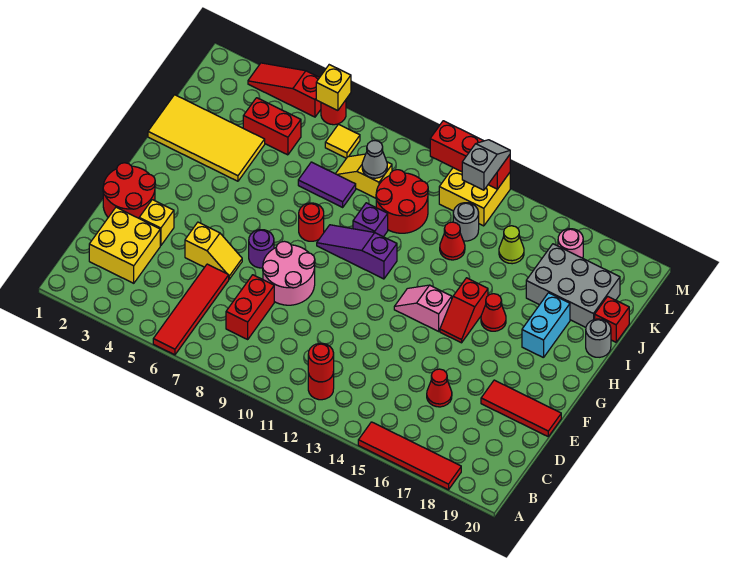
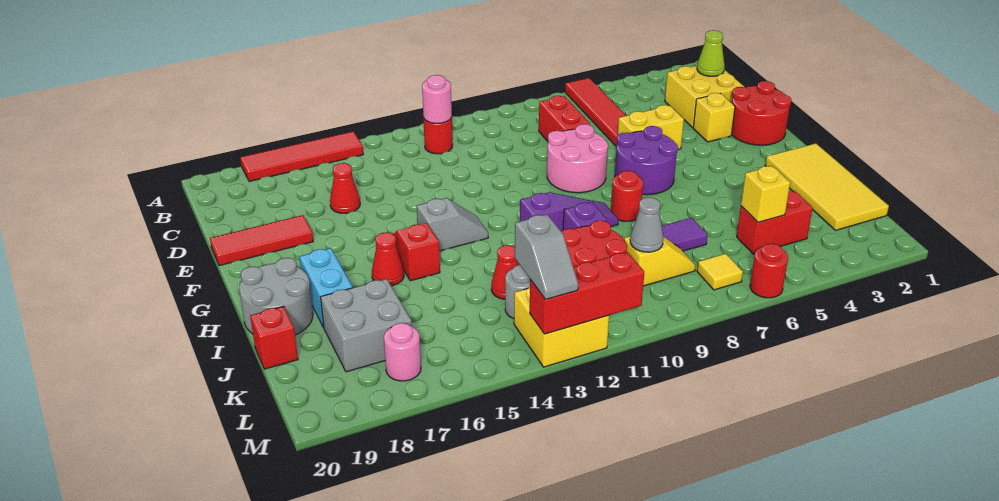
red 1x1 round brick [308,343,334,382] -> pink 1x1 round brick [422,75,452,124]
yellow 1x2 slope [185,222,242,279] -> yellow 1x2 brick [618,105,684,149]
purple 1x1 round brick [249,230,274,268] -> purple 2x2 round brick [615,126,678,195]
pink 1x2 slope [394,285,452,331] -> grey 1x2 slope [417,198,488,251]
yellow 2x4 tile [148,95,265,181] -> yellow 2x4 tile turned to [765,143,889,230]
grey 1x1 round brick [586,319,611,357] -> grey 2x2 round brick [239,258,313,335]
grey 2x3 brick [526,244,620,327] -> grey 2x2 brick [321,279,412,372]
lime 1x1 cone [499,226,524,264] -> lime 1x1 cone moved to [697,30,724,76]
red 1x3 slope [248,63,321,117] -> none
yellow 1x1 brick [316,65,351,110] -> yellow 1x1 brick moved to [741,166,790,222]

